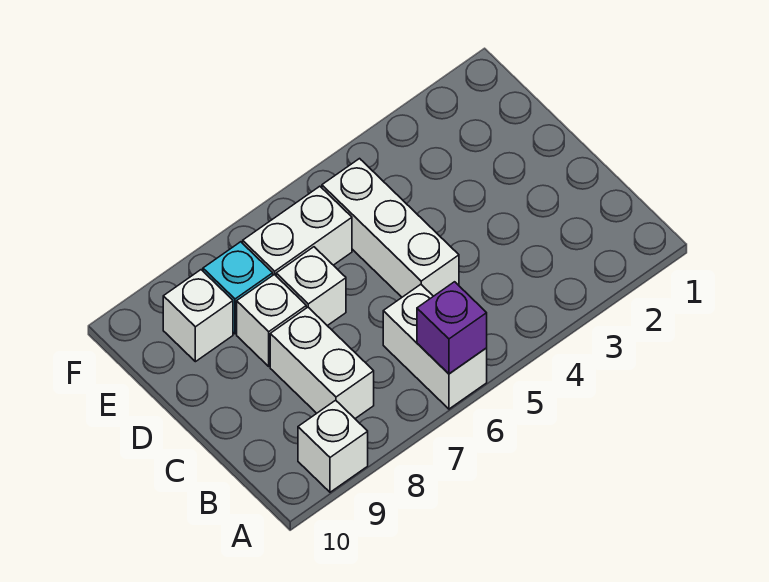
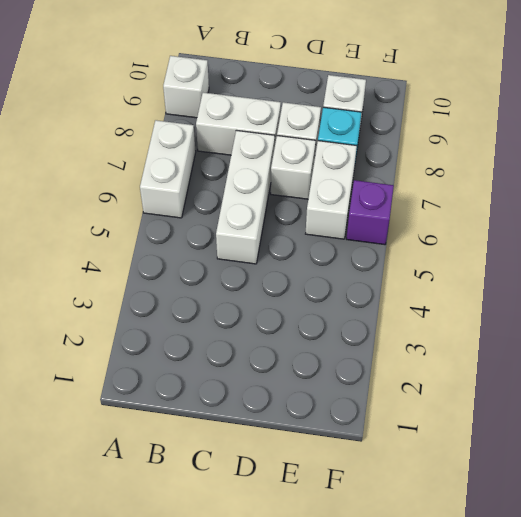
white 1x2 brick [383,284,487,409] -> white 1x2 brick turned to [140,120,196,218]
purple 1x1 brick [417,282,487,374] -> purple 1x1 brick moved to [347,180,394,245]
white 1x3 brick [322,159,459,297] -> white 1x3 brick turned to [216,130,275,264]

